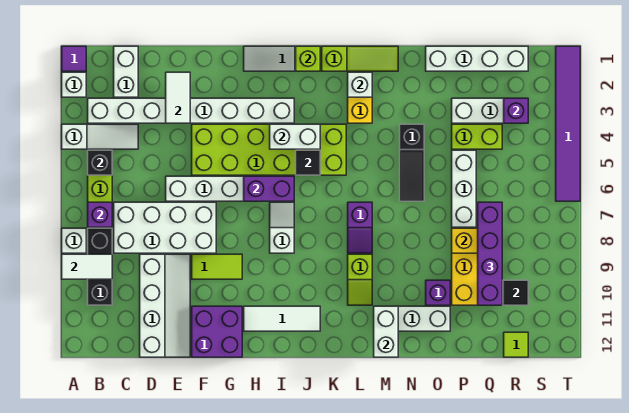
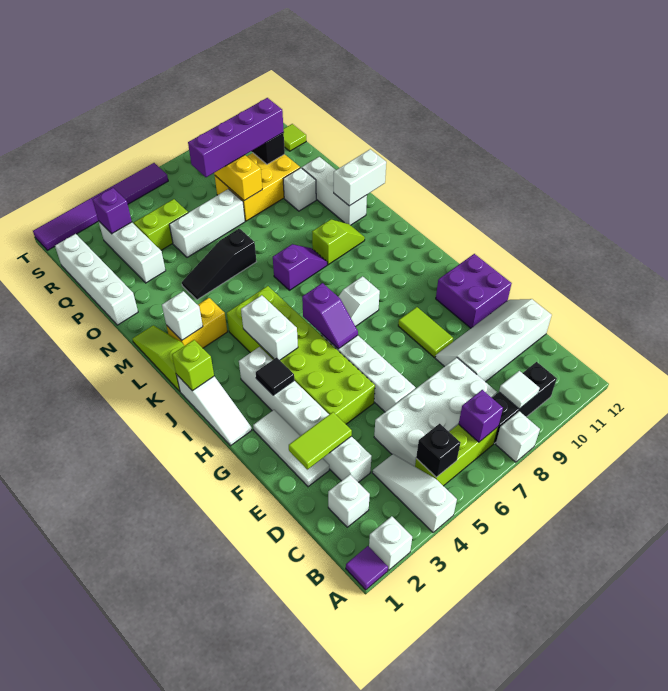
white 1x2 tile [62,254,112,279] -> white 1x1 tile [499,371,540,409]
white 1x8 brick [88,98,294,123] -> white 1x6 brick [239,347,372,482]
white 1x2 brick [114,46,138,97] -> white 1x1 brick [328,475,370,527]
white 2x4 brick [114,202,216,253] -> white 2x4 brick turned to [374,358,497,466]
white 1x2 tile [166,72,190,123] -> lime 1x2 tile [289,412,352,469]
purple 1x2 brick [244,176,294,201] -> purple 1x2 slope [302,283,358,349]
white 1x3 tile [244,306,320,331] -> white 1x3 tile moved to [253,410,329,487]
black 1x1 tile [296,150,320,175] -> black 1x1 tile moved to [256,357,294,395]
black 1x3 slope [400,124,424,201] -> black 1x3 slope turned to [182,229,256,300]
purple 1x1 brick [426,280,450,305] -> white 1x1 brick [283,168,316,211]
lime 1x2 brick [452,124,502,149] -> lime 1x2 brick turned to [134,199,188,250]

